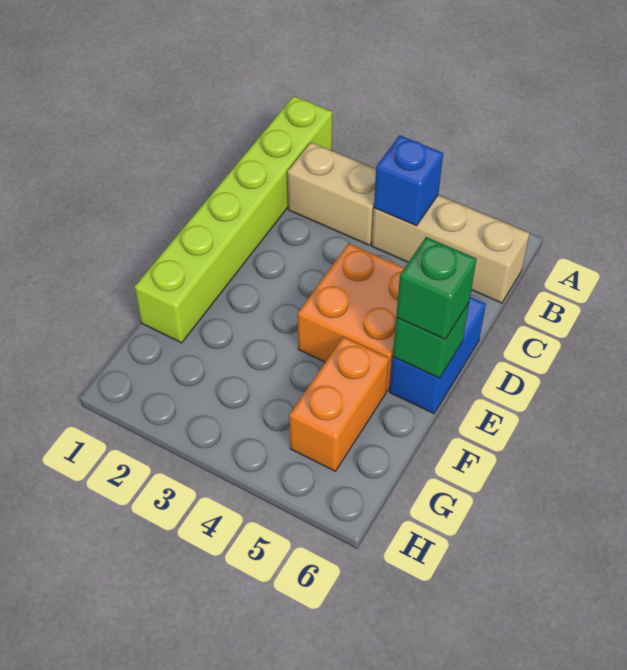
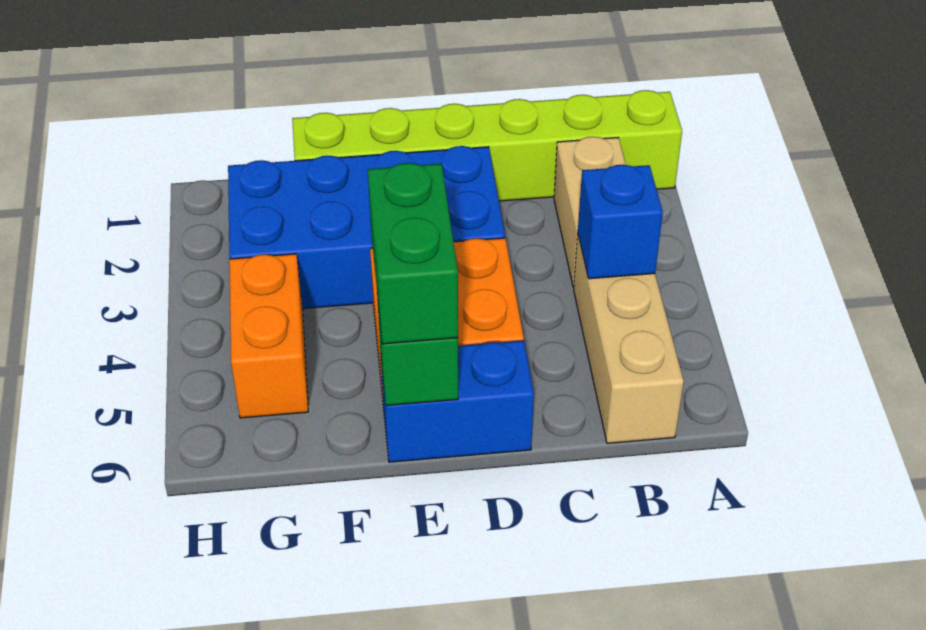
none -> blue 2x4 brick [228,146,505,309]
green 1x1 brick [396,237,476,339] -> green 1x2 brick [368,163,458,344]
orange 1x2 brick [289,337,389,471] -> orange 1x2 brick turned to [229,254,308,418]

